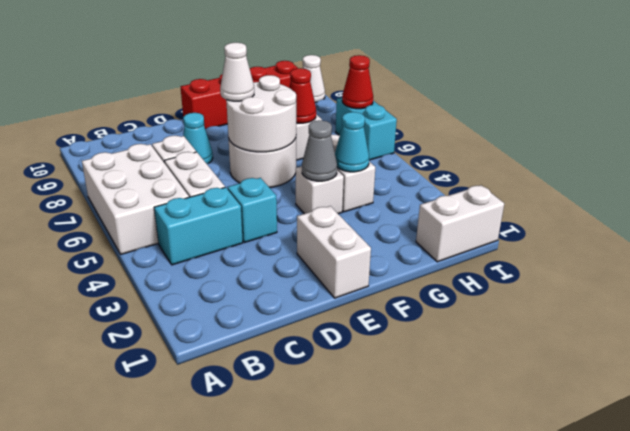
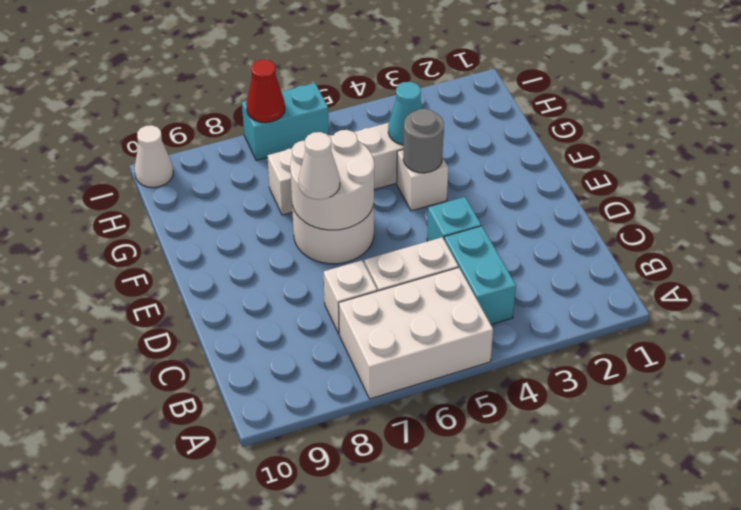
cyan 1x1 cone [183,113,213,164] -> none
white 1x2 brick [297,206,371,298] -> none
red 1x4 brick [181,61,299,129] -> none
grey 1x1 cone [302,120,337,181] -> grey 1x1 round brick [403,109,444,173]
red 1x1 cone [289,68,316,123] -> none
white 1x2 brick [416,185,504,262] -> none

